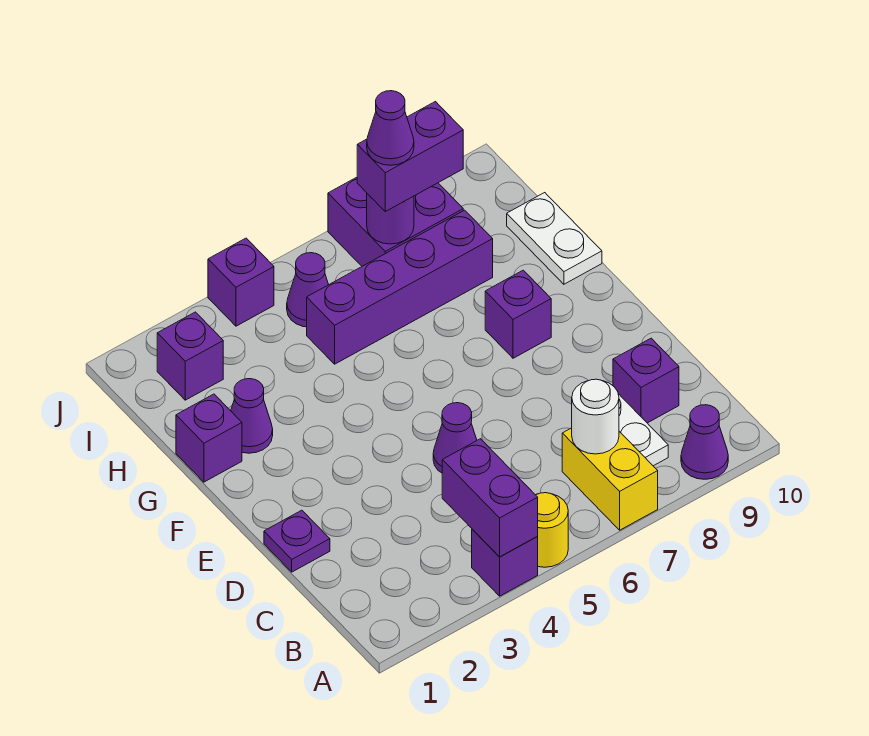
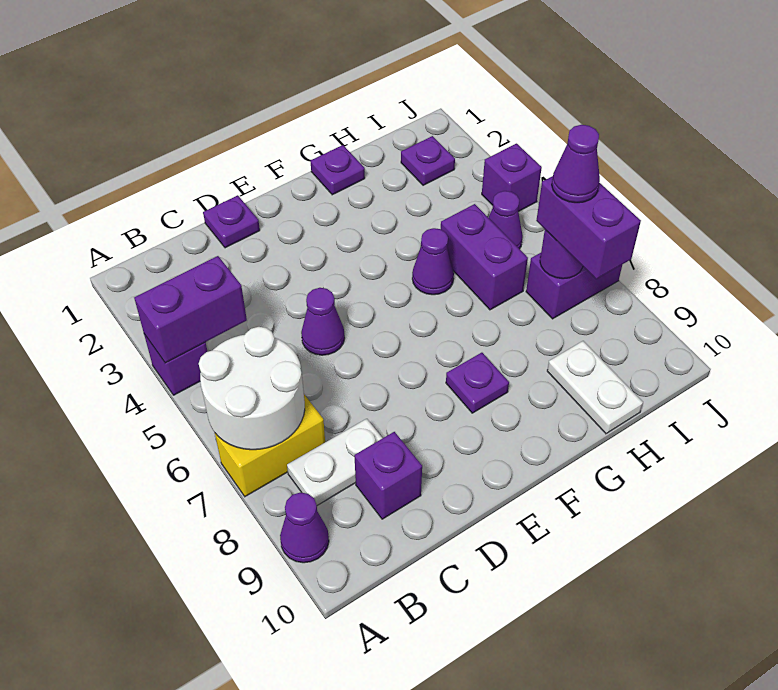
yellow 1x1 round brick [536,493,568,567] -> none
white 1x1 round brick [572,379,619,454] -> white 2x2 round brick [199,327,305,450]
purple 1x1 brick [485,270,551,358] -> purple 1x1 plate [446,353,509,413]
purple 1x1 brick [176,394,242,482] -> purple 1x1 plate [311,145,365,195]
purple 1x1 cone [231,379,273,453] -> purple 1x1 cone moved to [412,228,454,295]
white 1x2 plate [507,193,602,284] -> white 1x2 plate turned to [547,341,643,434]
purple 1x4 brick [307,210,493,364] -> purple 1x2 brick [441,204,528,310]
purple 1x1 brick [157,312,223,400] -> purple 1x1 plate [401,136,455,185]
purple 2x2 brick [328,177,463,266] -> purple 1x2 brick [526,253,622,319]

